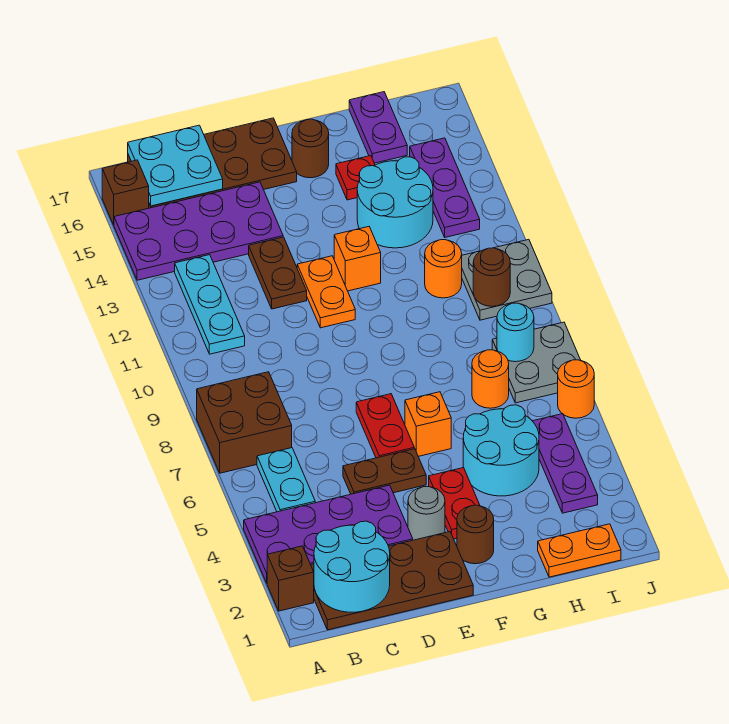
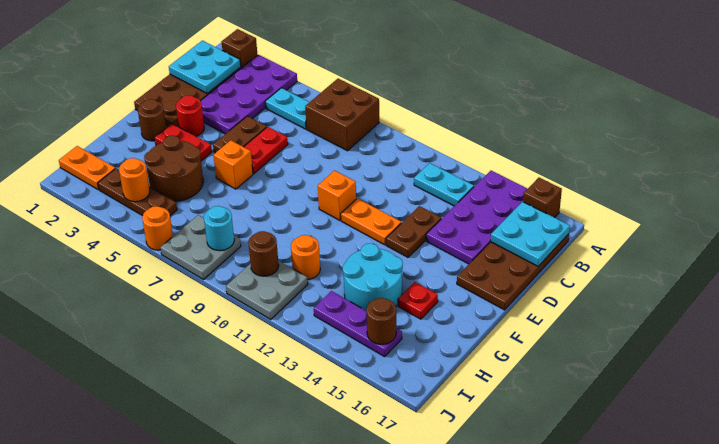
cyan 2x2 round brick [314,521,390,612] -> cyan 2x2 plate [169,41,241,94]
cyan 1x3 plate [175,255,245,354] -> cyan 1x2 plate [414,163,474,206]
brown 1x2 plate [249,237,307,309] -> brown 1x2 plate turned to [386,206,441,257]
grey 1x1 round brick [408,487,445,540] -> red 1x1 round brick [176,95,204,136]
red 1x2 plate [356,394,414,458] -> red 1x2 plate turned to [244,127,288,174]
orange 1x1 brick [334,227,381,291] -> orange 1x1 brick moved to [318,170,356,220]
brown 1x1 round brick [292,119,329,178] -> brown 1x1 round brick moved to [367,298,396,344]
cyan 2x2 round brick [463,405,539,496] -> brown 2x2 round brick [144,136,203,201]
orange 1x2 plate [538,524,621,577] -> orange 1x2 plate turned to [59,146,115,189]
orange 1x1 round brick [472,350,509,408] -> orange 1x1 round brick moved to [119,158,150,202]
purple 1x2 plate [349,92,407,163] -> none
purple 1x3 plate [533,414,598,513] -> brown 1x3 plate [98,168,177,216]

